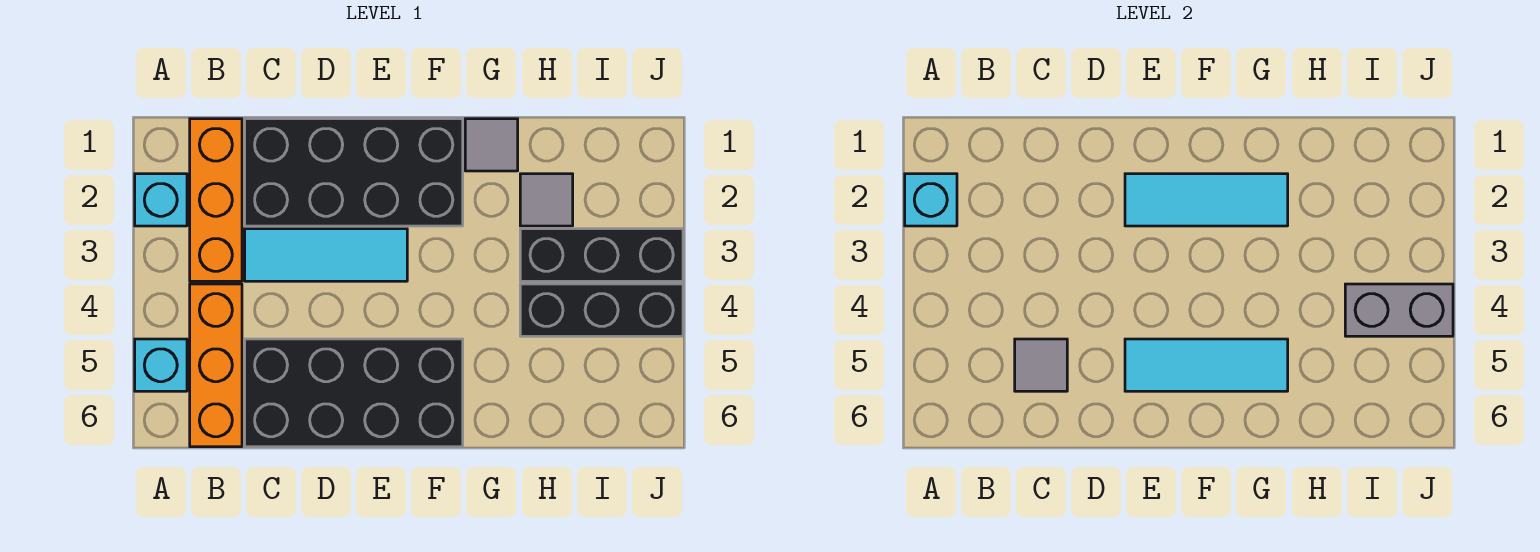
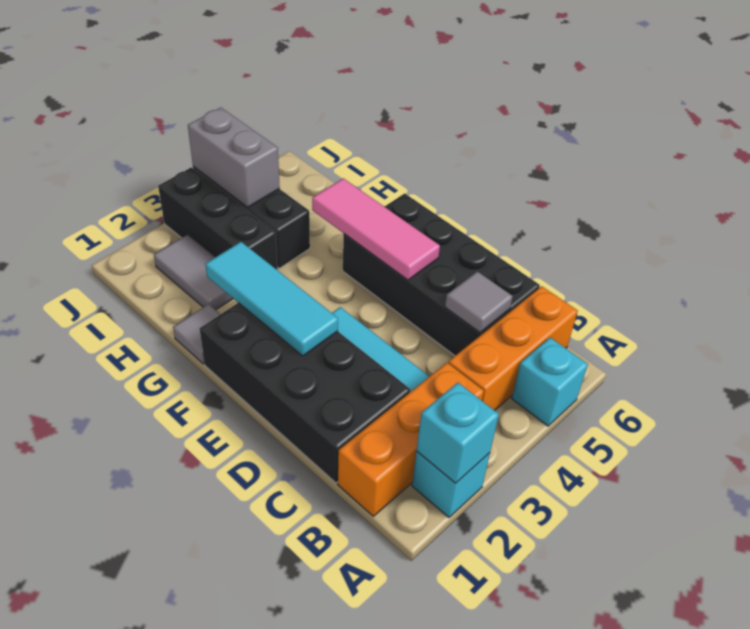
cyan 1x3 tile [1125,339,1288,391] -> pink 1x3 tile [312,178,440,280]
grey 1x1 tile [520,174,573,226] -> grey 1x2 tile [154,235,233,310]

